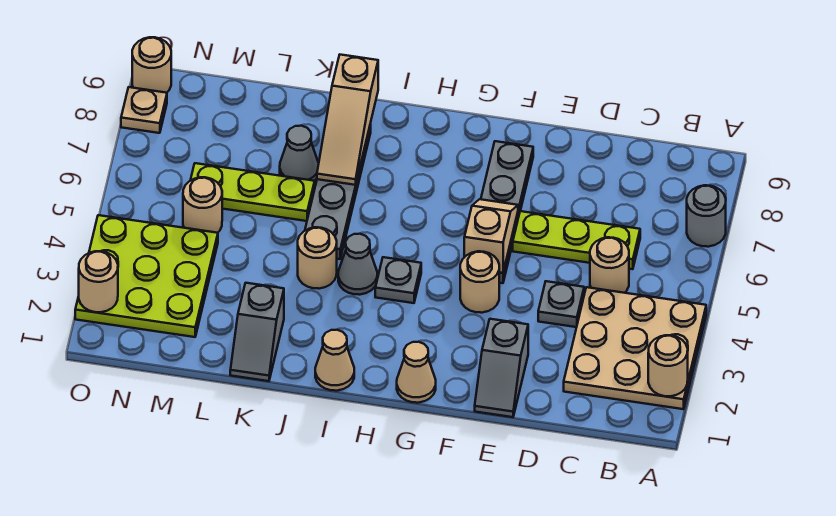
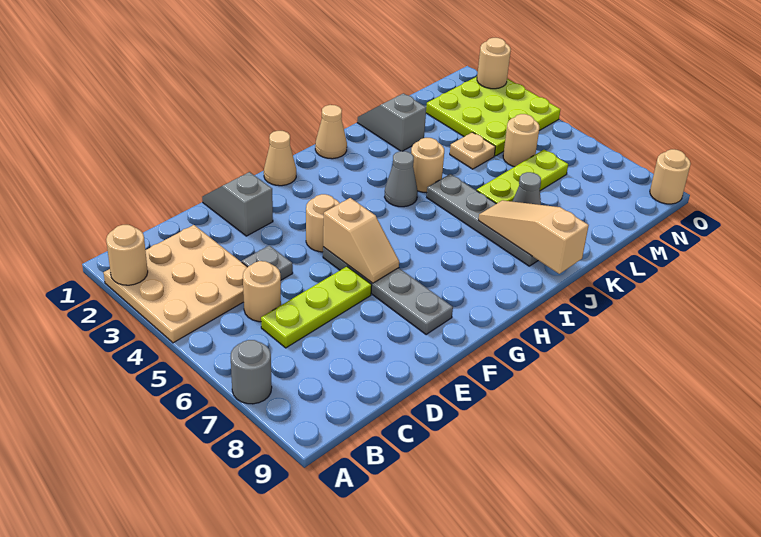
grey 1x1 plate [375,257,421,303] -> none
tan 1x1 plate [121,87,167,133] -> tan 1x1 plate moved to [450,132,495,169]

